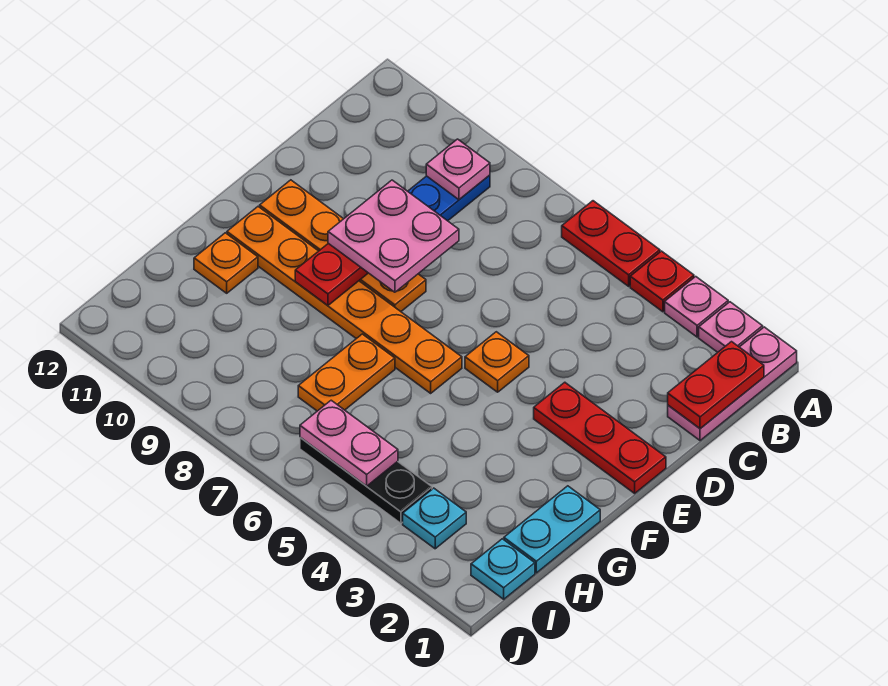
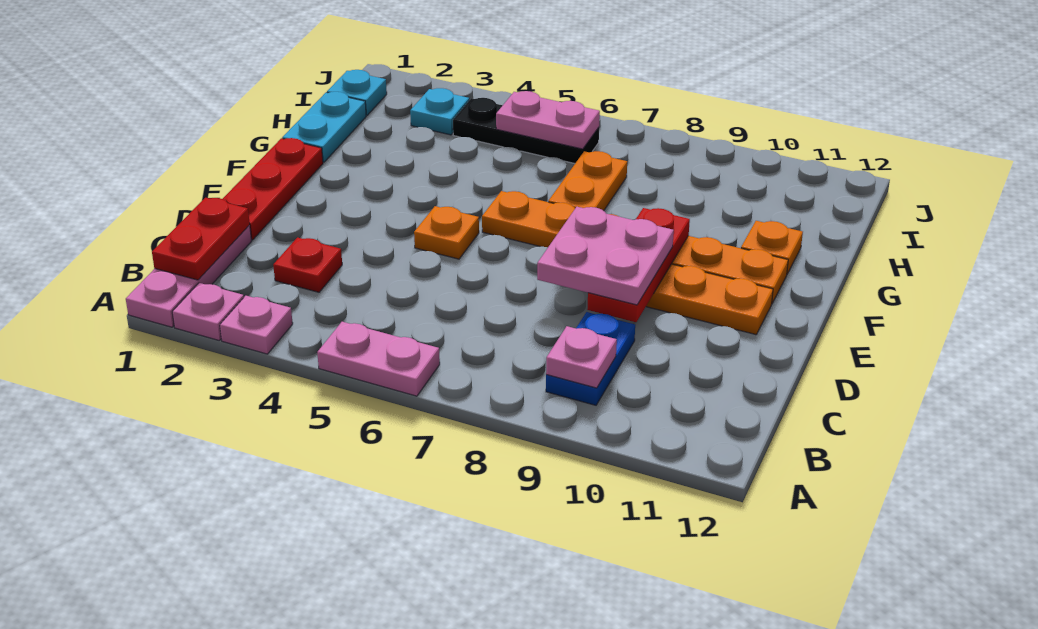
red 1x1 plate [630,251,694,312] -> red 1x1 plate moved to [273,238,342,292]
red 1x2 plate [562,201,660,286] -> pink 1x2 plate [317,322,440,396]
red 1x3 plate [534,382,666,493] -> red 1x3 plate turned to [223,138,323,240]

